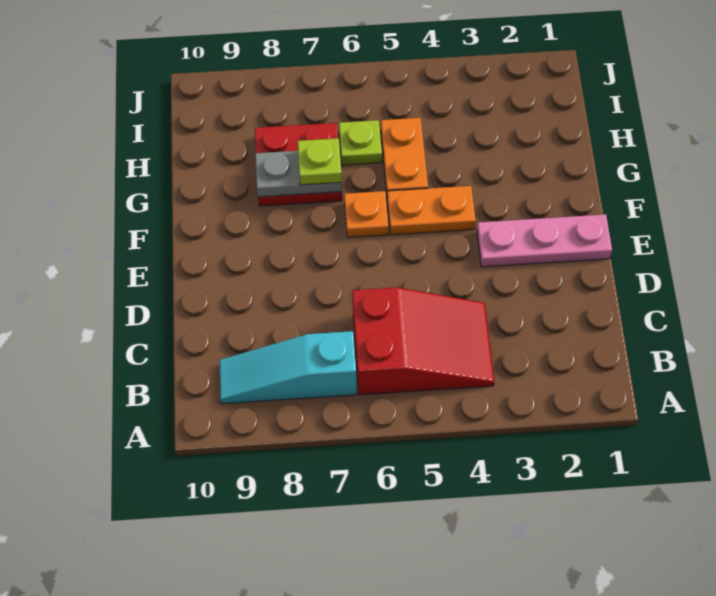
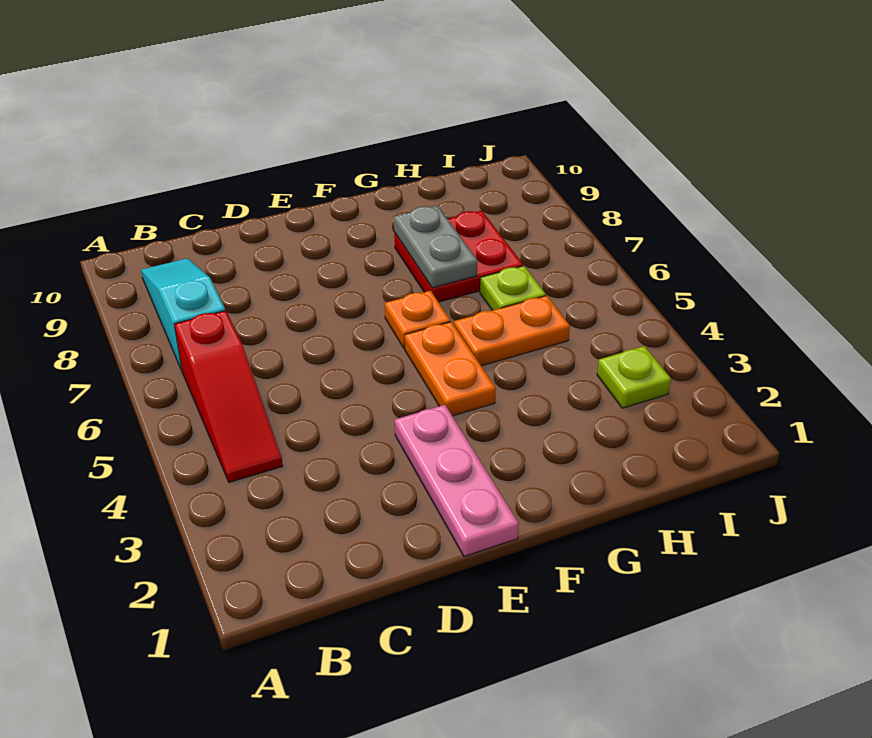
red 2x3 slope [352,287,494,395] -> red 1x3 slope [174,310,283,482]
lime 1x1 plate [298,138,342,185] -> lime 1x1 plate moved to [597,346,671,408]

